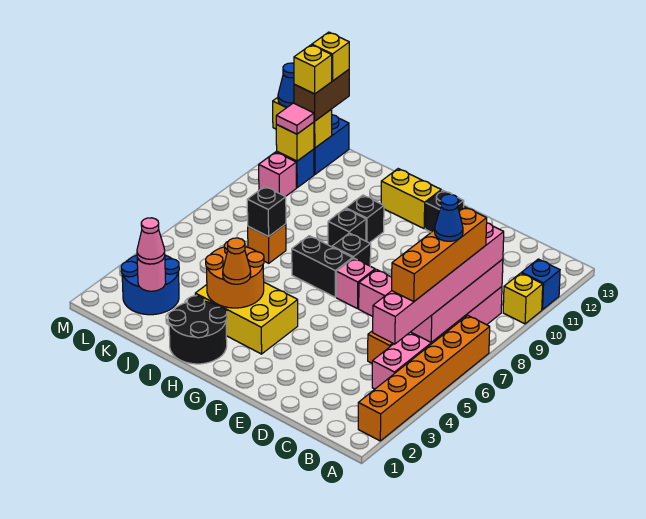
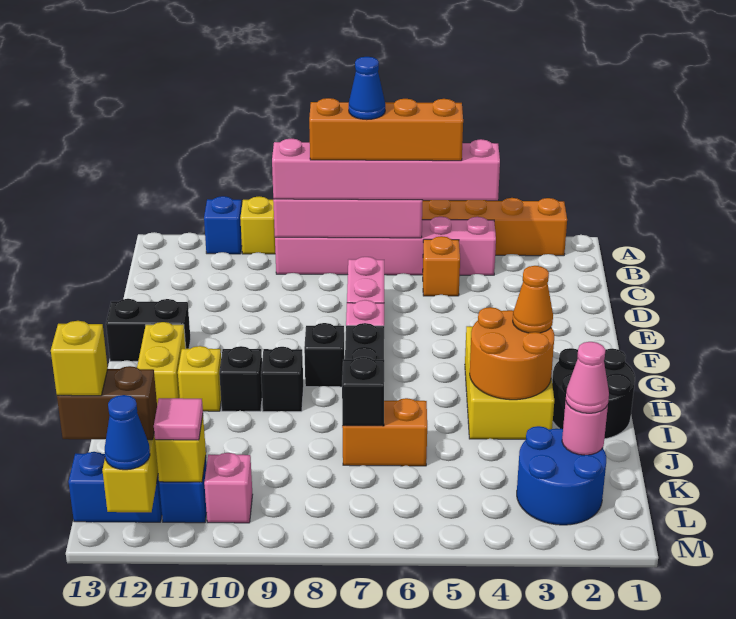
black 1x1 brick [425,190,464,232] -> black 1x2 brick [106,299,191,361]
orange 1x1 brick [248,224,286,263] -> orange 1x2 brick [342,398,427,466]
yellow 1x1 brick [294,45,332,94] -> yellow 1x1 brick moved to [178,346,221,411]

